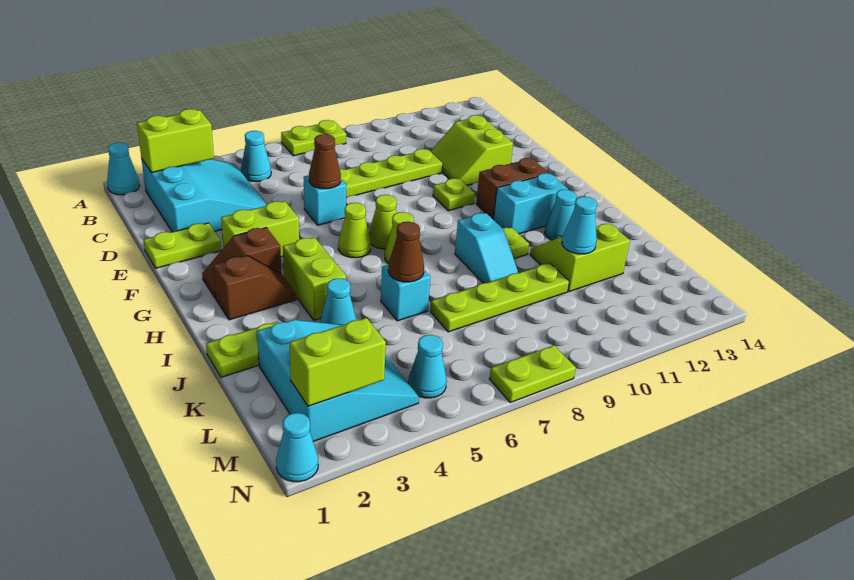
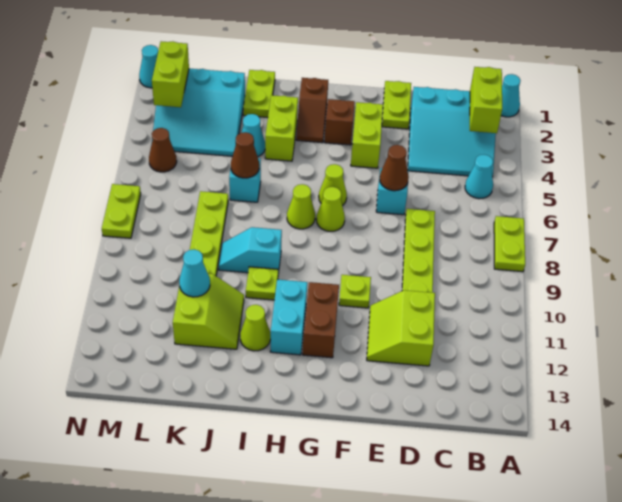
lime 2x2 slope [431,115,513,185] -> lime 2x2 slope turned to [367,290,435,366]
lime 1x2 brick [283,237,346,320] -> lime 1x2 brick turned to [265,95,298,161]
cyan 1x1 cone [544,189,576,240] -> lime 1x1 cone [240,305,271,351]
cyan 1x1 cone [408,335,447,398] -> brown 1x1 cone [149,128,177,172]

